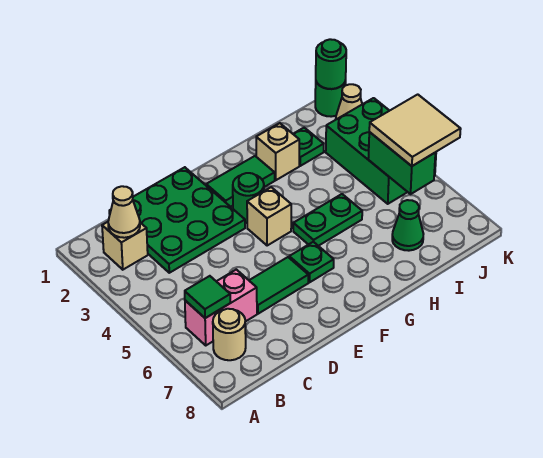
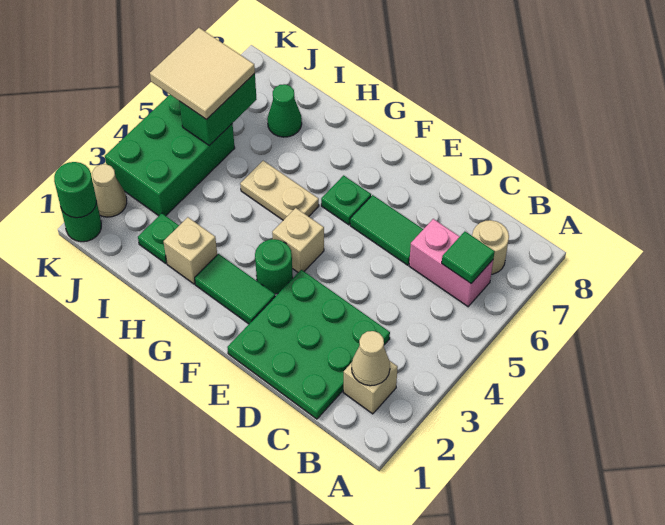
green 1x2 plate [293,194,362,246] -> tan 1x2 plate [240,161,319,220]

